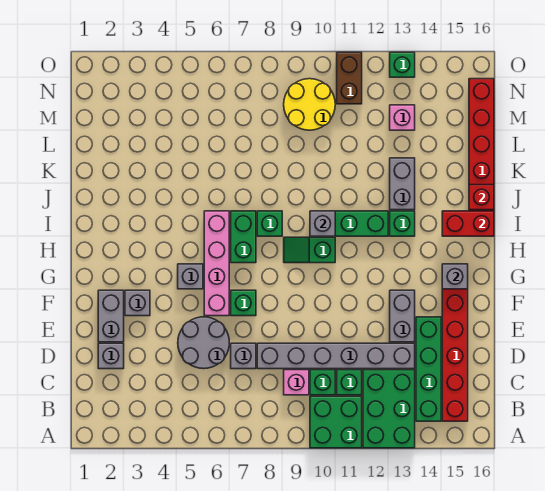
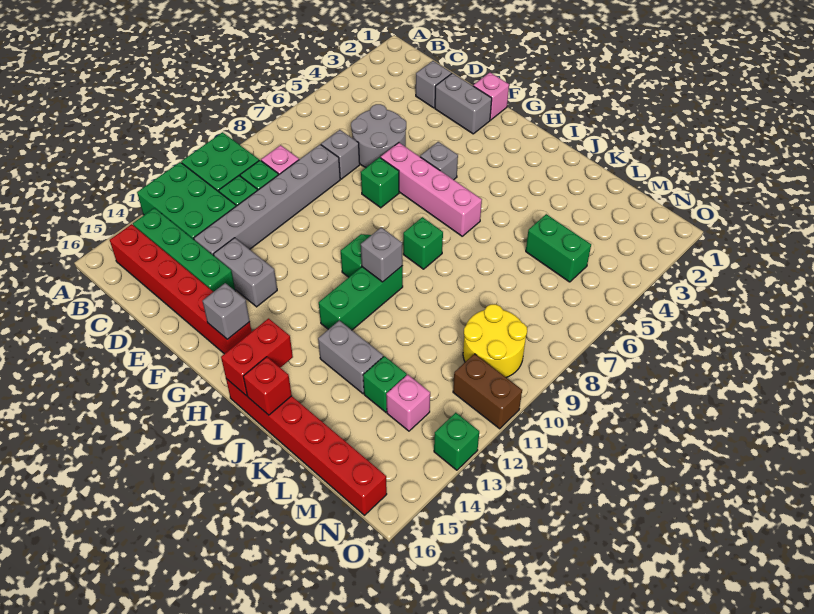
none -> pink 1x1 brick [473,73,509,120]
grey 1x1 brick [125,290,150,316] -> none
green 1x2 brick [231,211,256,263] -> green 1x2 brick moved to [526,214,591,282]
green 1x1 brick [390,211,415,236] -> green 1x1 brick moved to [363,356,407,412]

